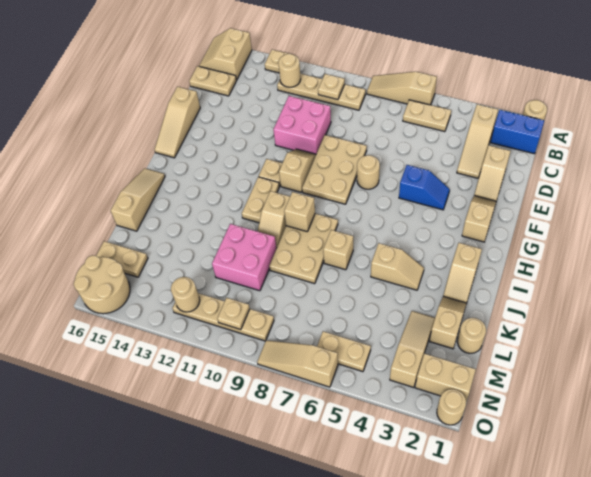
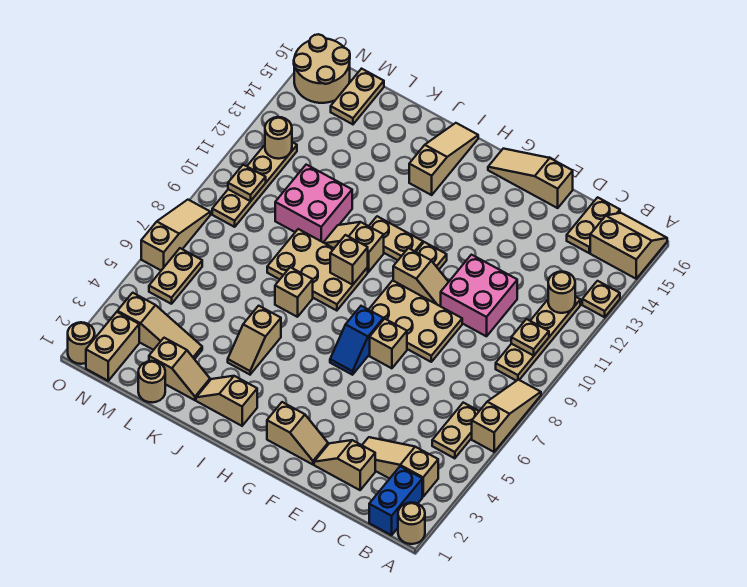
blue 1x2 slope [399,165,450,210] -> blue 1x2 slope moved to [330,306,383,375]
tan 1x1 round brick [357,155,380,189] -> tan 1x1 brick [370,319,407,368]
tan 1x3 slope [111,168,165,231] -> tan 1x3 slope turned to [409,123,478,195]

